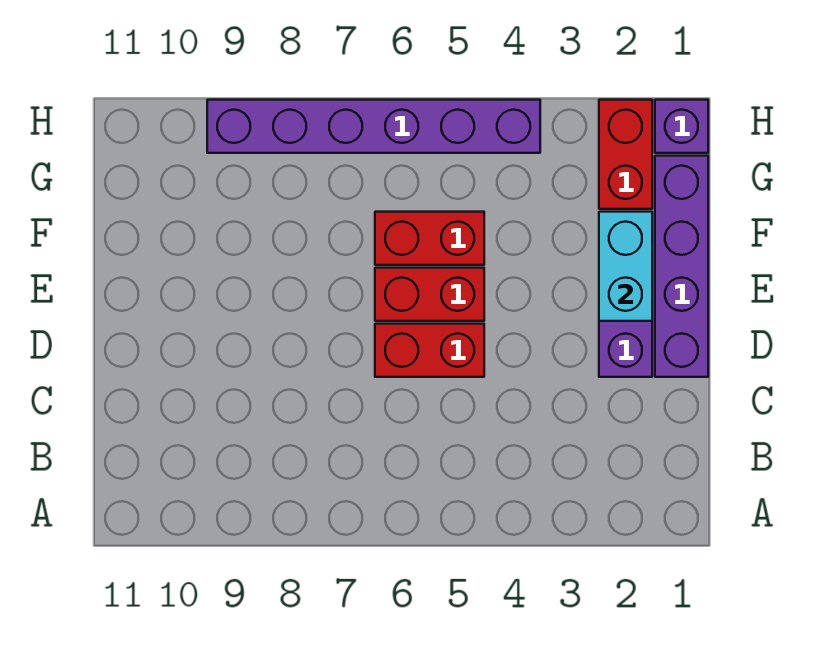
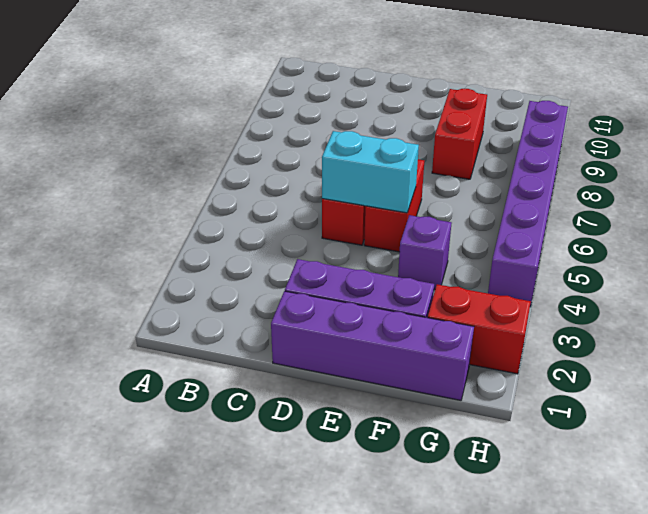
cyan 1x2 brick [599,212,652,321] -> cyan 1x2 brick moved to [322,131,419,213]
red 1x2 brick [375,212,484,265] -> red 1x2 brick moved to [432,89,487,179]
purple 1x1 brick [655,100,708,153] -> purple 1x1 brick moved to [398,215,451,289]

